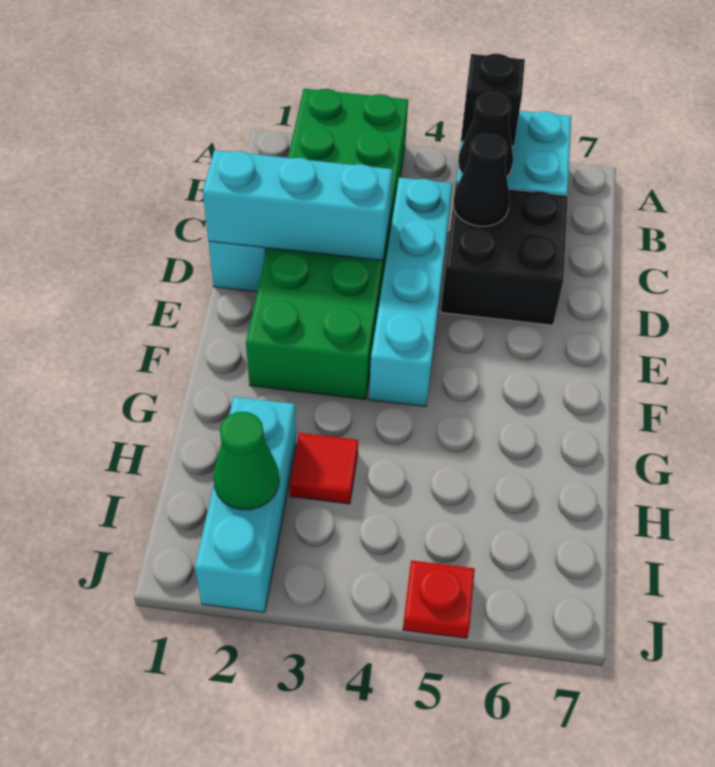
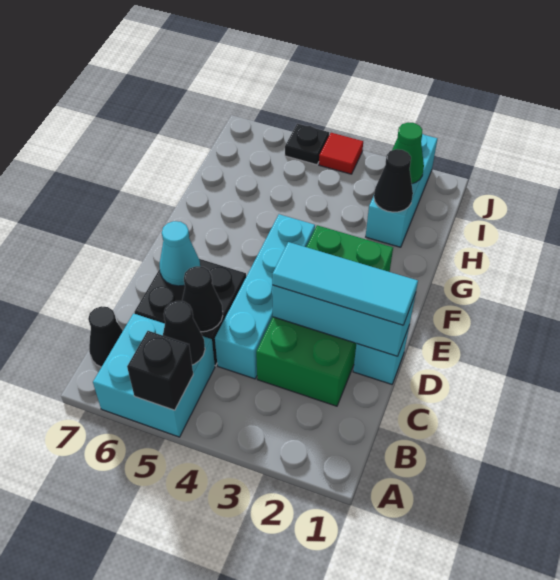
green 2x6 brick [246,89,408,399] -> green 2x4 brick [256,225,393,406]
none -> black 1x1 cone [88,306,123,367]
none -> cyan 1x3 tile [272,242,418,325]
none -> cyan 1x1 cone [160,221,200,286]
none -> black 1x1 cone [374,149,413,212]
red 1x1 tile [289,433,358,504] -> red 1x1 tile moved to [319,133,363,174]
red 1x1 plate [403,560,475,638] -> black 1x1 plate [285,124,329,165]

